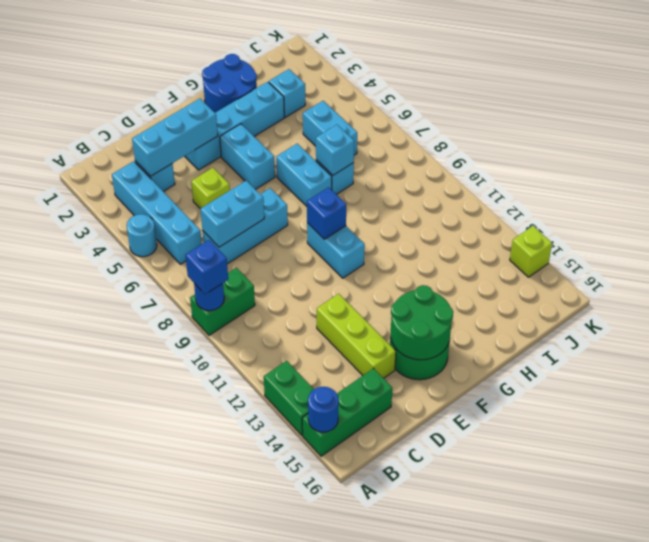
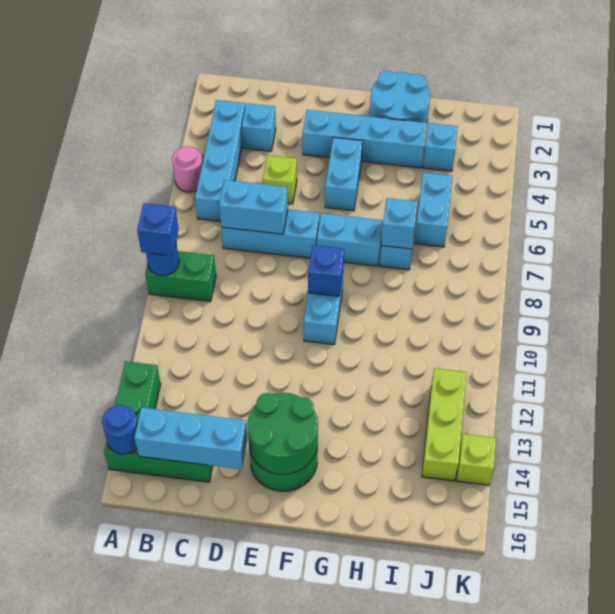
cyan 1x1 round brick [127,214,157,257] -> pink 1x1 round brick [172,147,203,192]
cyan 1x3 brick [132,99,218,176] -> cyan 1x3 brick moved to [134,407,247,469]
lime 1x3 brick [317,294,396,378] -> lime 1x3 brick moved to [422,368,467,481]
blue 2x2 round brick [202,54,257,113] -> cyan 2x2 round brick [370,71,430,123]
cyan 1x2 brick [276,144,332,206] -> cyan 1x2 brick turned to [317,213,383,266]

